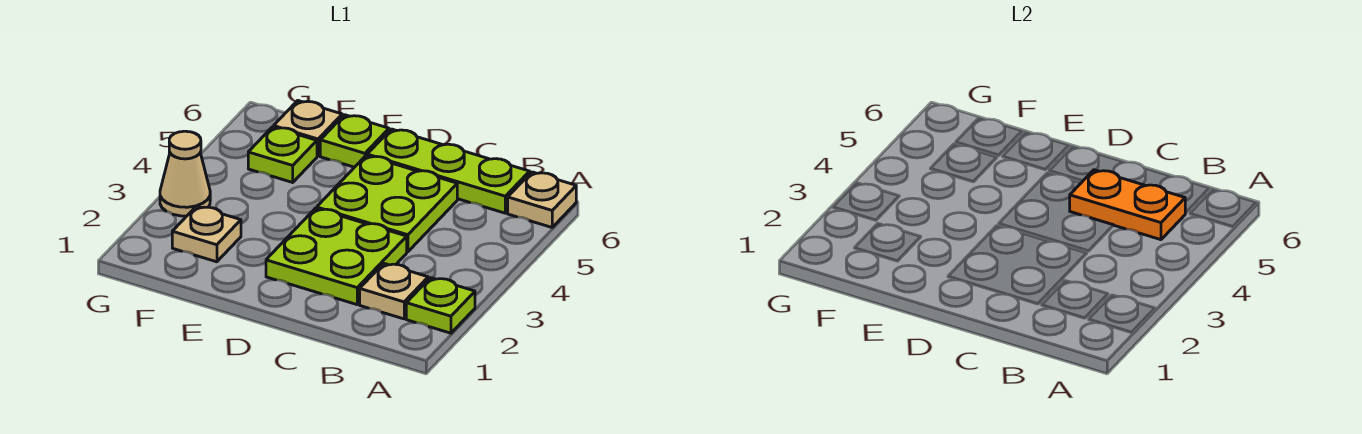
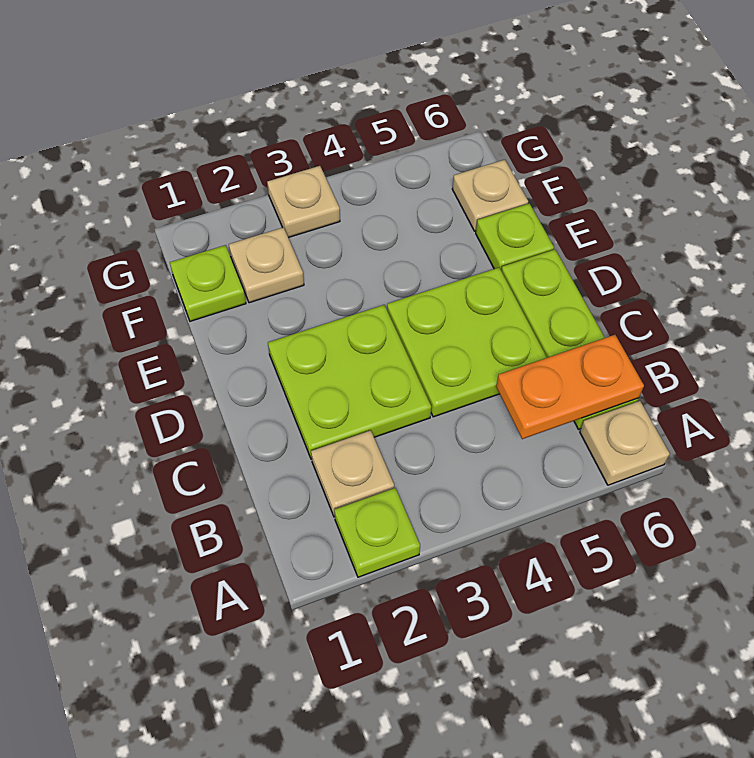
orange 1x2 plate [1070,170,1185,240] -> orange 1x2 plate turned to [496,335,644,439]
lime 1x1 plate [248,127,317,182] -> lime 1x1 plate moved to [170,245,246,321]
tan 1x1 cone [160,131,210,216] -> tan 1x1 plate [267,166,340,238]

